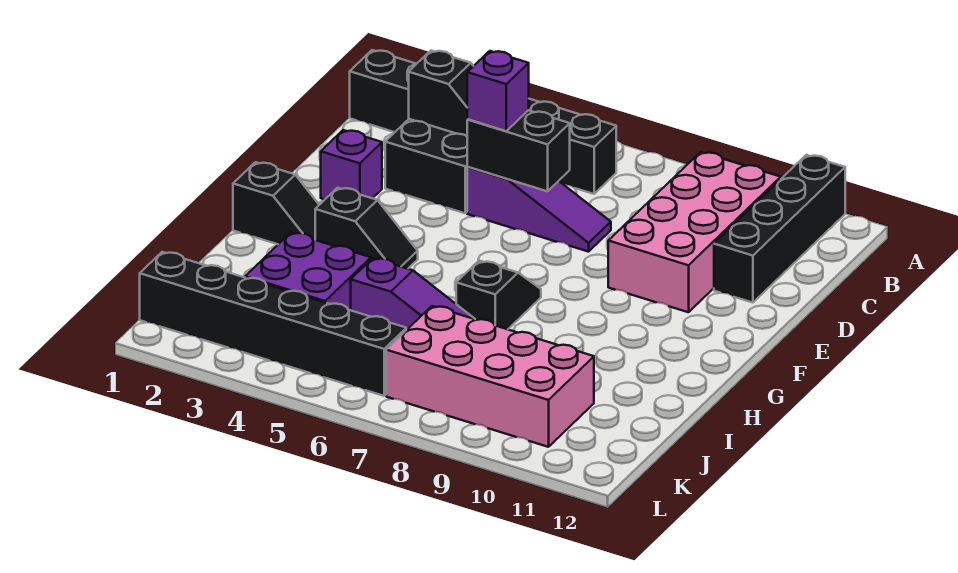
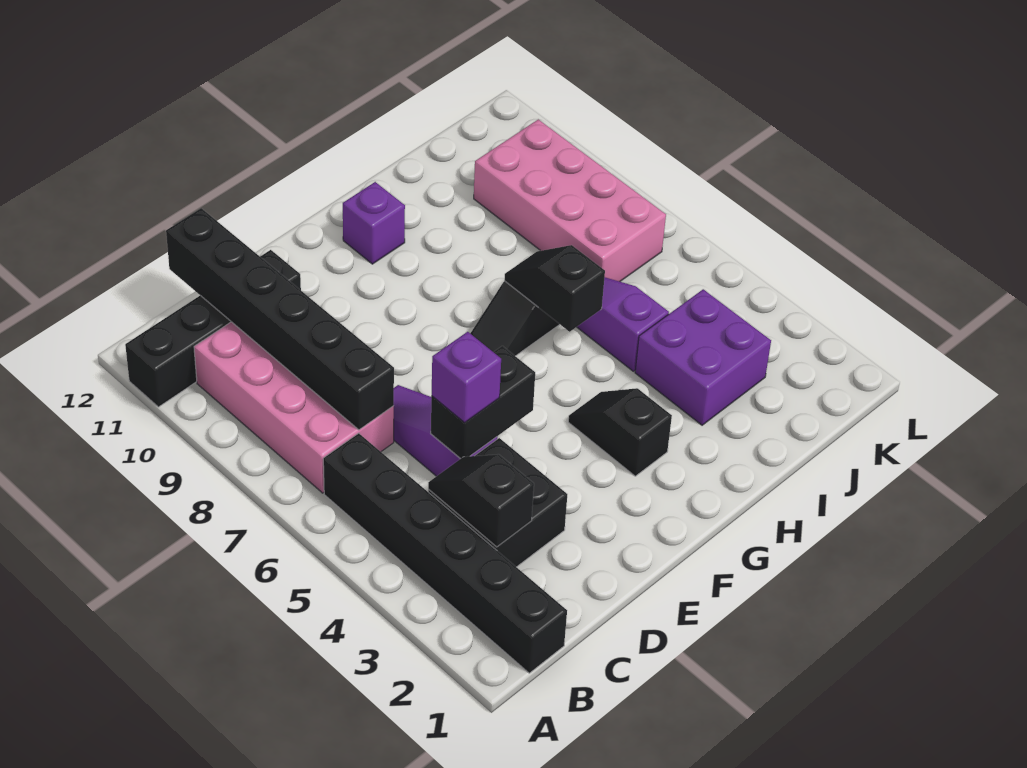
pink 2x4 brick [608,152,781,312] -> pink 2x4 brick turned to [194,322,394,493]
black 1x2 brick [467,110,570,191] -> black 1x2 brick turned to [431,346,535,459]
purple 1x1 brick [321,130,382,200] -> purple 1x1 brick moved to [343,182,405,264]
black 1x2 slope [233,162,319,244] -> black 1x2 slope moved to [504,245,605,332]
black 1x6 brick [140,252,406,396] -> black 1x6 brick moved to [166,208,394,430]

